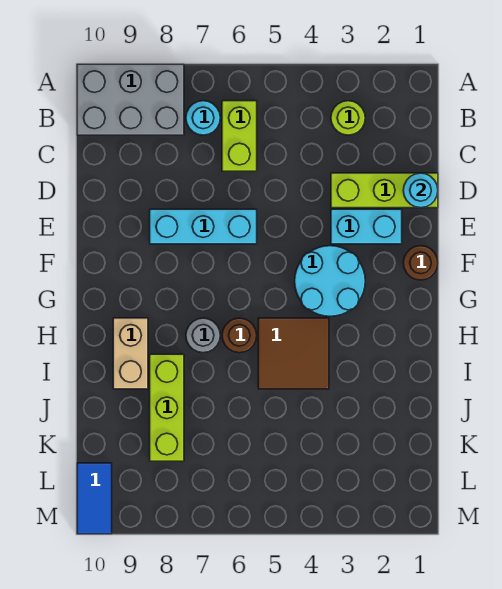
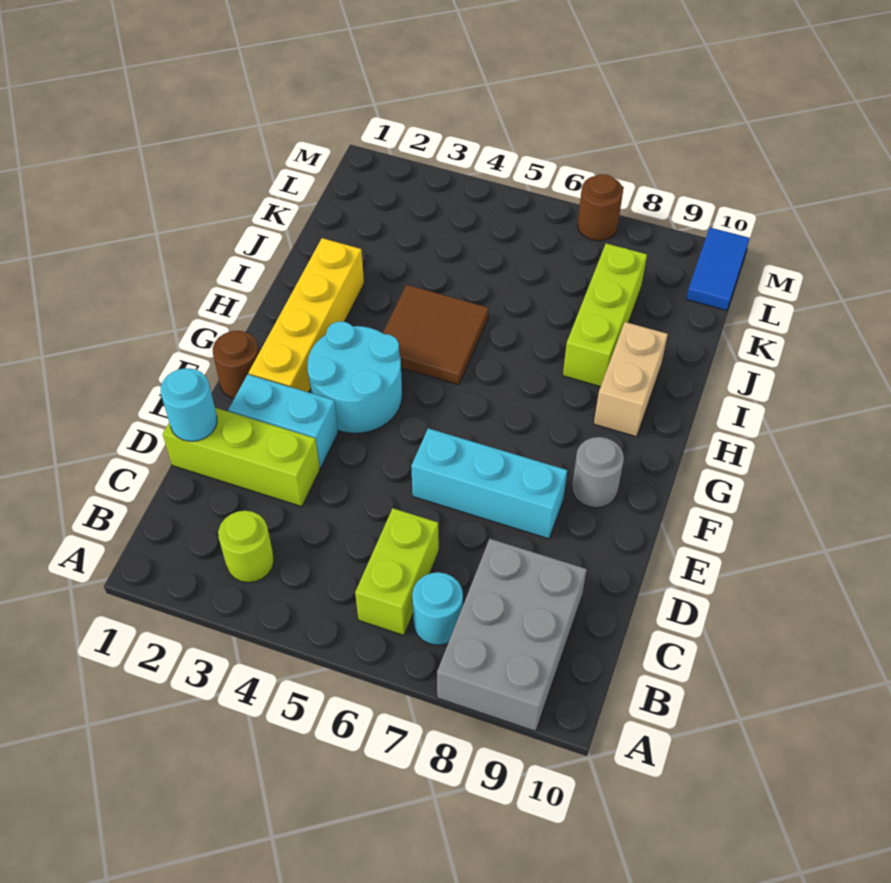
grey 2x3 brick [77,64,184,135] -> grey 2x3 brick turned to [437,539,587,731]
none -> yellow 1x4 brick [249,238,364,392]
brown 1x1 round brick [222,318,257,353] -> brown 1x1 round brick moved to [577,174,623,241]
grey 1x1 round brick [186,318,220,353] -> grey 1x1 round brick moved to [572,437,624,508]

